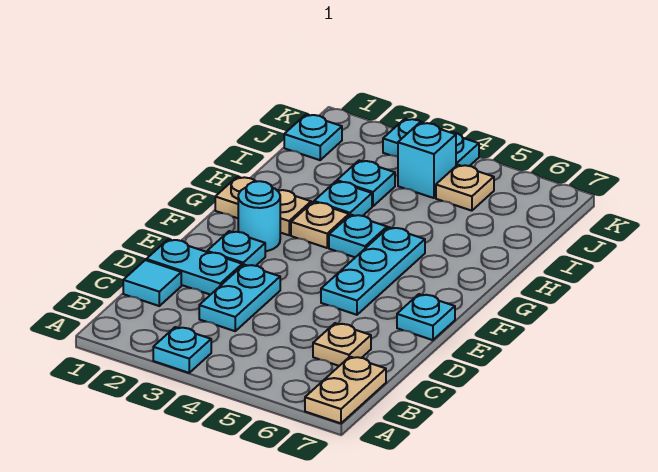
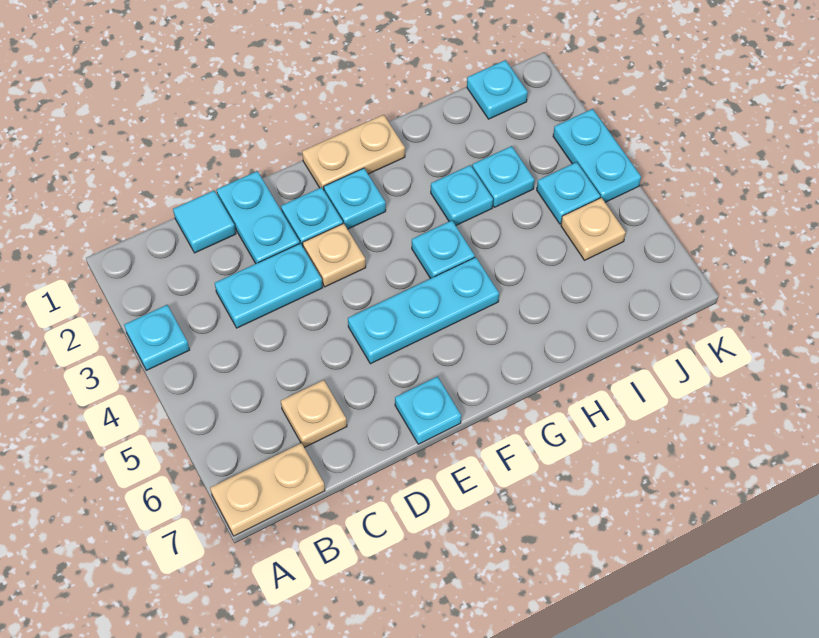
cyan 1x1 round brick [238,181,280,251] -> cyan 1x1 plate [324,168,386,229]
tan 1x2 plate [215,177,311,235] -> tan 1x2 plate turned to [302,115,405,190]
tan 1x1 plate [291,202,349,248] -> tan 1x1 plate moved to [303,223,366,287]
cyan 1x1 brick [398,123,456,198] -> cyan 1x1 plate [537,162,600,224]

